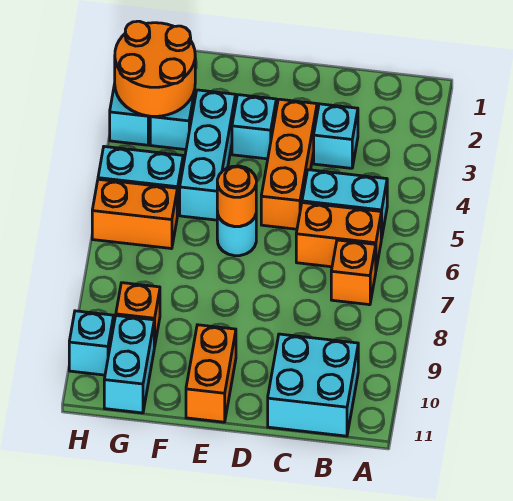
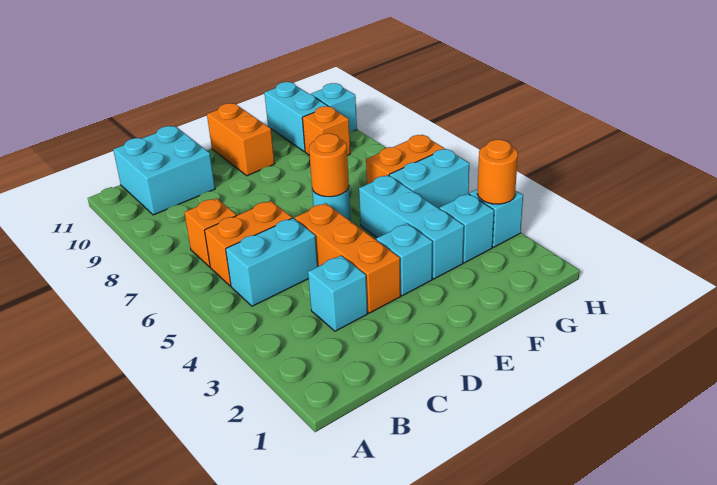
orange 2x2 round brick [115,21,195,117] -> orange 1x1 round brick [477,140,518,204]

